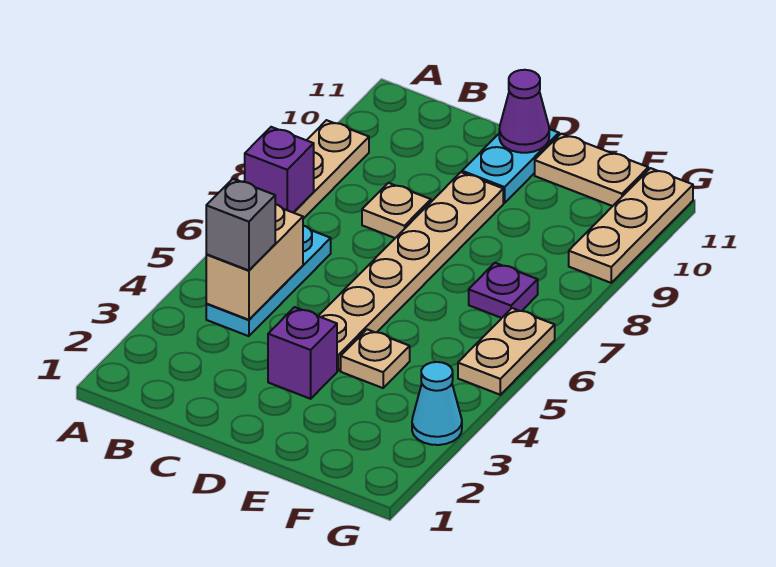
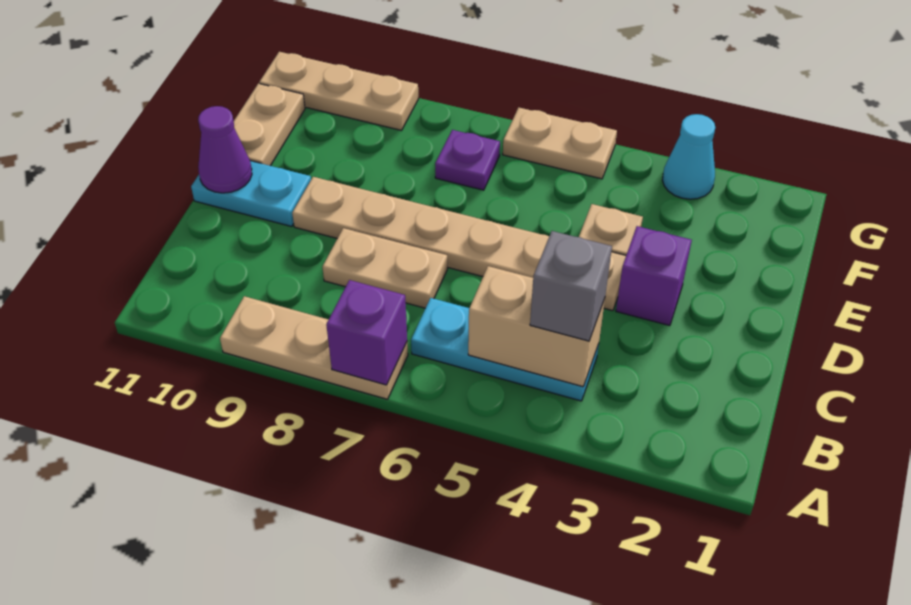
tan 1x1 plate [362,183,431,238] -> tan 1x2 plate [323,228,447,308]

